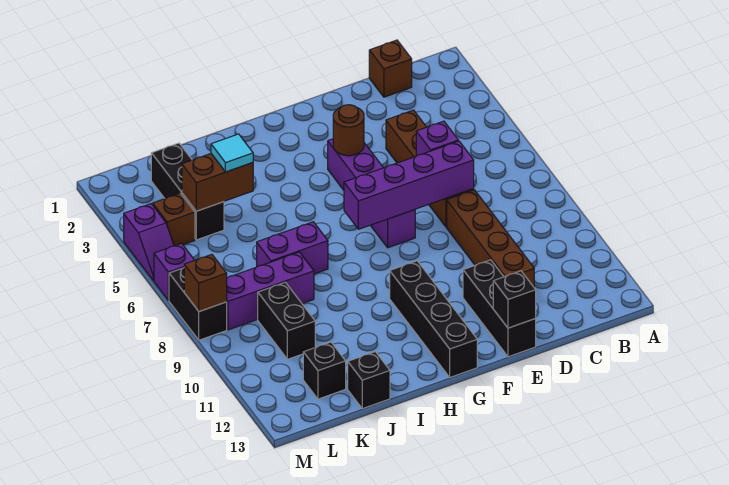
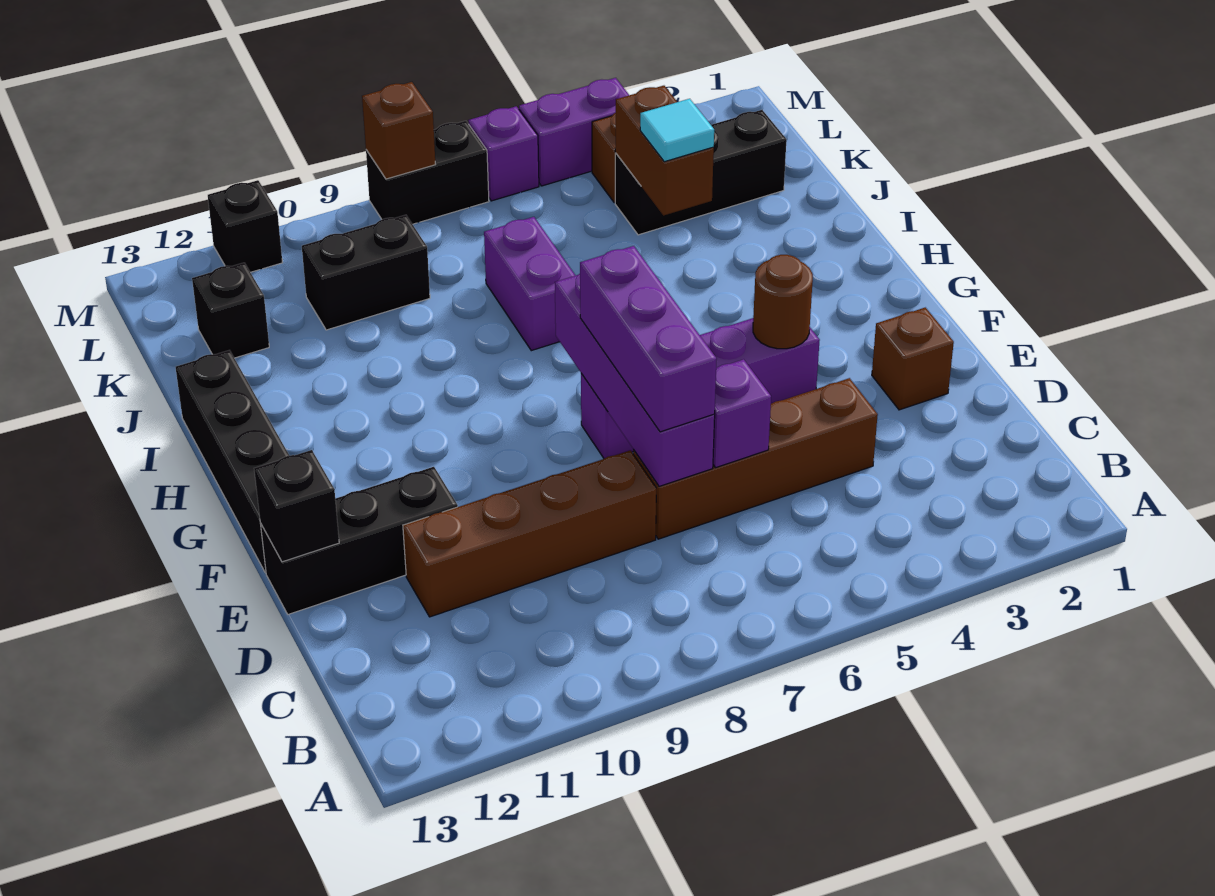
brown 1x1 brick [369,40,412,97] -> brown 1x1 brick moved to [872,308,954,410]
black 1x4 brick [390,261,477,377] -> black 1x4 brick turned to [176,350,289,573]
purple 1x3 brick [227,252,314,330] -> purple 1x3 brick moved to [580,246,717,432]
black 1x1 brick [348,352,390,409] -> black 1x1 brick moved to [208,180,283,272]
purple 1x2 slope [124,204,174,281] -> purple 1x2 brick [519,78,629,186]

